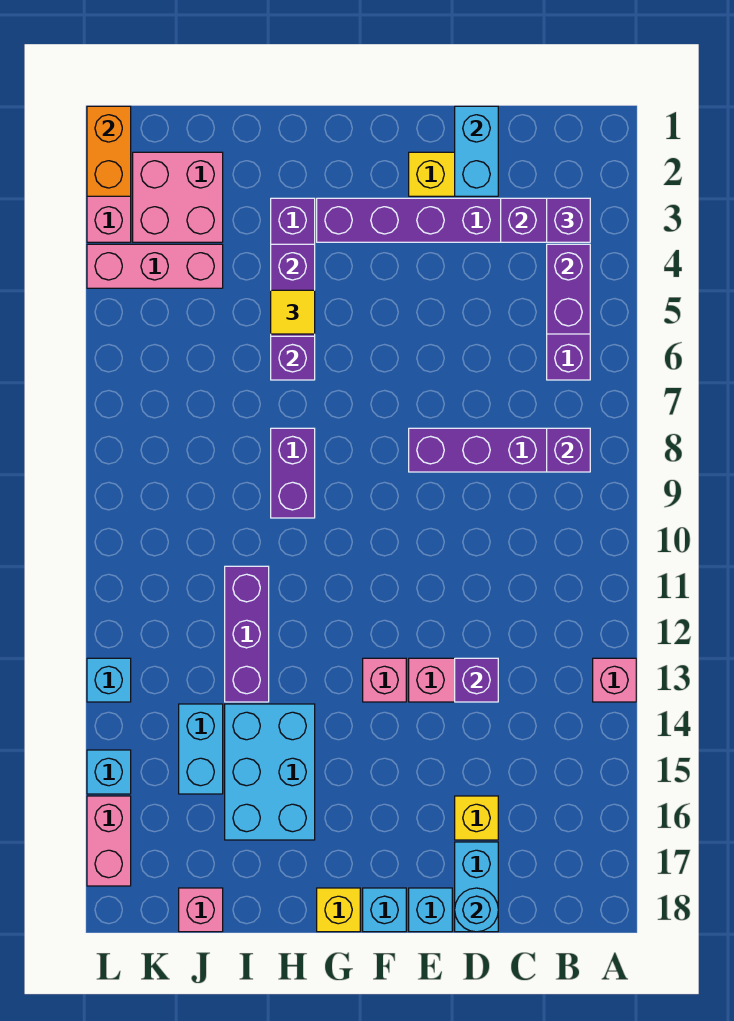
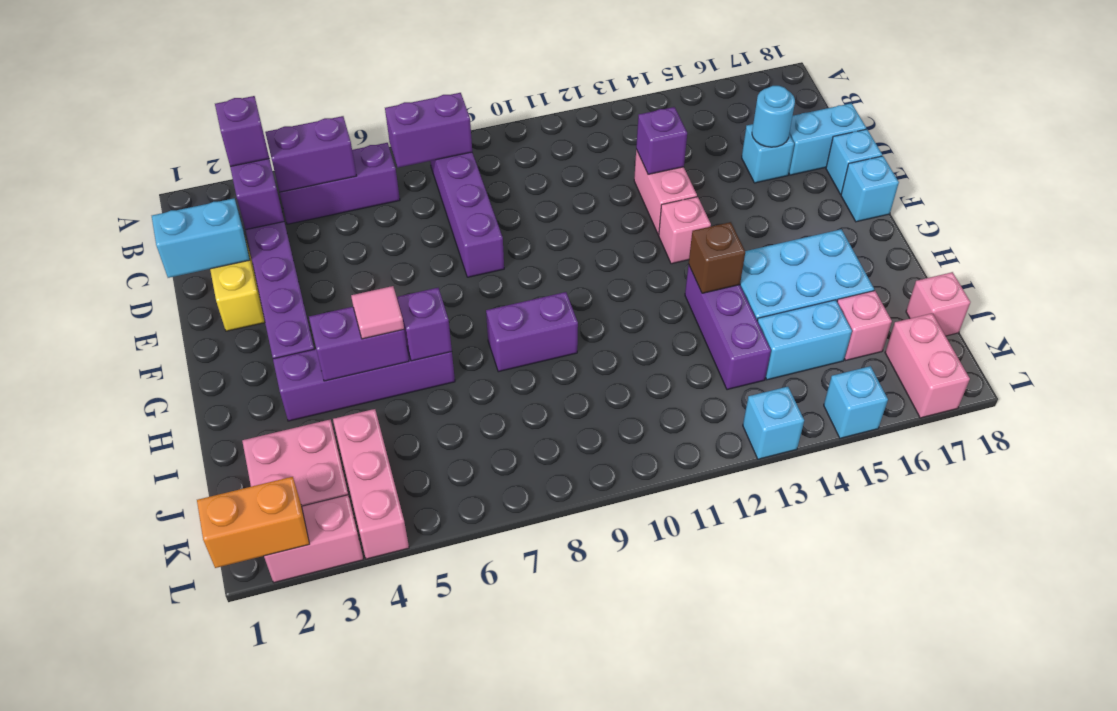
pink 1x1 brick [593,658,636,702] -> pink 1x1 brick moved to [837,291,892,360]
purple 1x1 brick [547,428,590,472] -> purple 1x2 brick [385,93,472,167]
yellow 1x1 brick [455,796,498,840] -> cyan 1x1 brick [742,124,794,183]
cyan 1x1 round brick [455,888,498,932] -> cyan 1x1 round brick moved to [752,86,795,147]
yellow 1x1 brick [317,888,360,932] -> none
yellow 1x1 tile [271,290,315,334] -> pink 1x1 tile [351,286,404,339]
none -> brown 1x1 brick [689,222,745,293]
purple 1x3 brick [225,566,269,702] -> purple 1x3 brick turned to [685,264,771,390]
pink 1x2 brick [87,796,131,886] -> pink 1x2 brick turned to [885,313,970,418]

